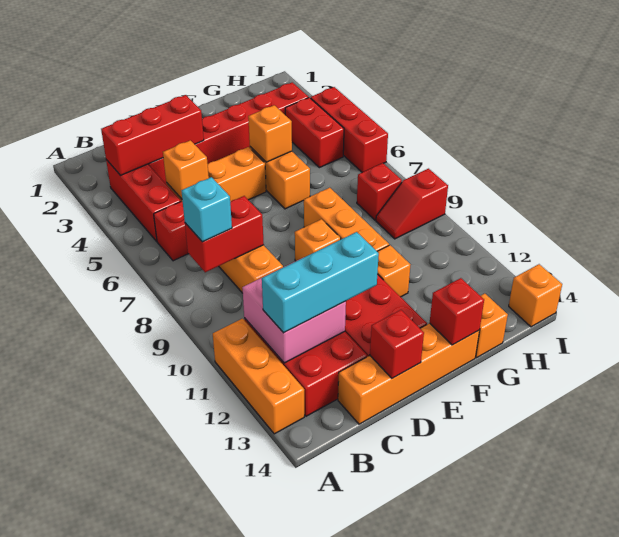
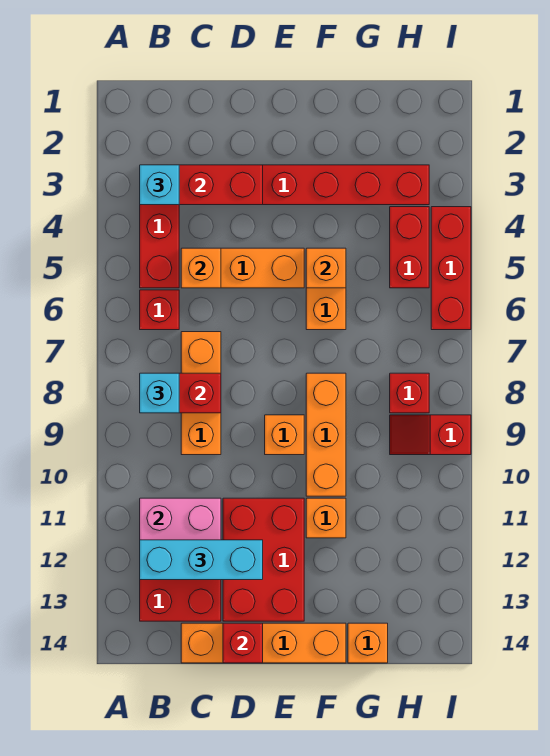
orange 1x3 brick [213,319,304,434] -> none
none -> cyan 1x1 brick [140,165,179,205]
red 1x1 brick [430,278,484,345] -> none
orange 1x1 brick [509,264,562,327] -> none

